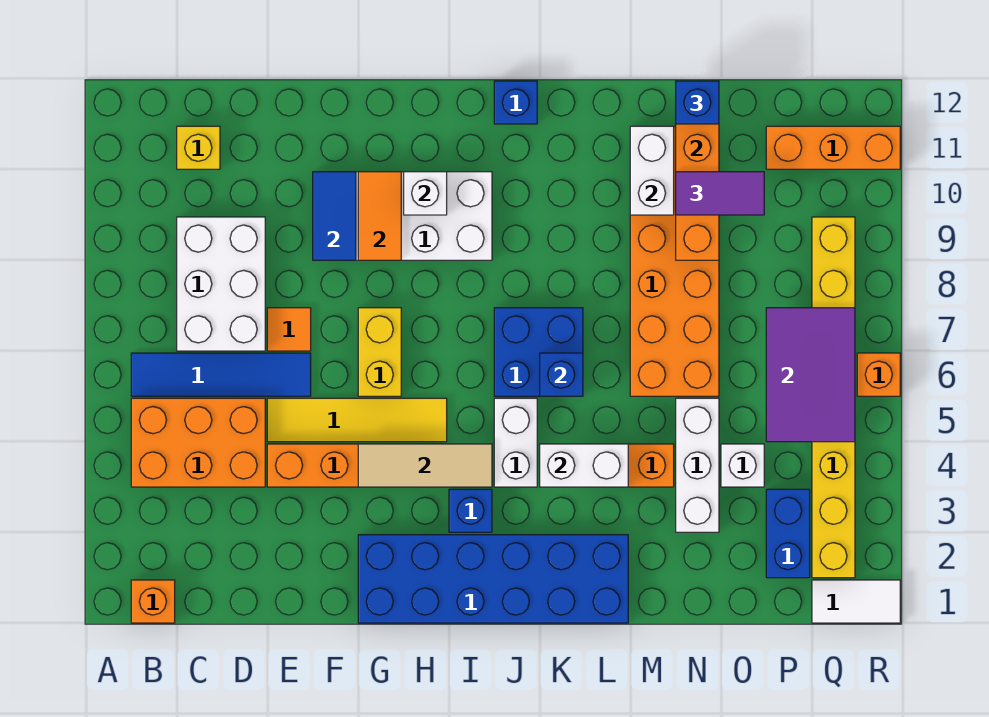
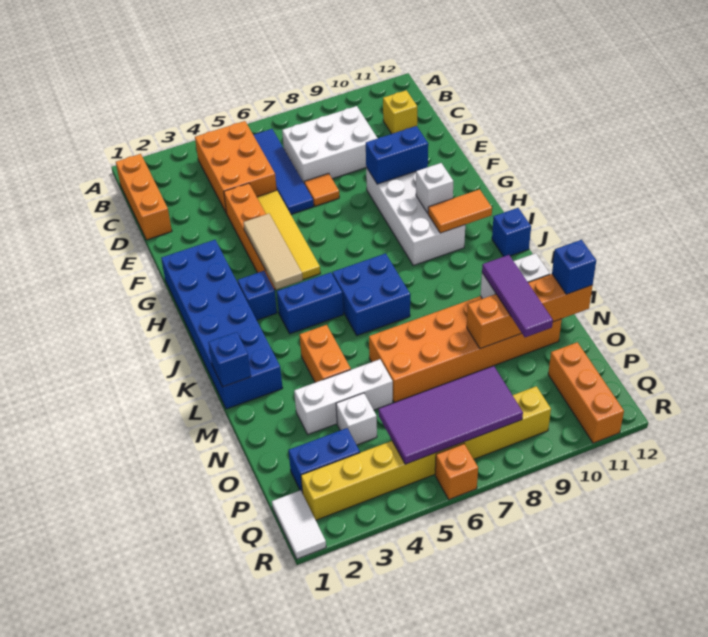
orange 1x1 brick [131,580,175,623] -> orange 1x3 brick [116,154,172,240]
blue 1x2 tile [313,172,356,260] -> blue 1x2 brick [366,126,428,184]
yellow 1x2 brick [358,308,401,396] -> none
orange 1x2 tile [358,172,401,260] -> orange 1x2 tile moved to [428,189,492,233]
white 1x2 brick [494,398,537,487] -> blue 1x2 brick [277,272,343,334]
white 1x2 brick [540,444,628,487] -> none
blue 1x1 brick [540,353,583,396] -> blue 1x1 brick moved to [209,332,251,387]
purple 1x2 tile [676,172,764,215] -> purple 1x3 tile [482,255,553,337]
purple 2x3 tile [766,308,855,442] -> purple 2x4 tile [378,366,523,464]

